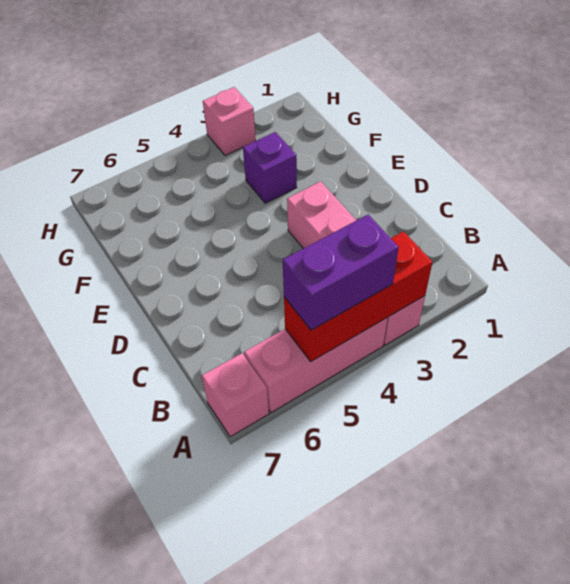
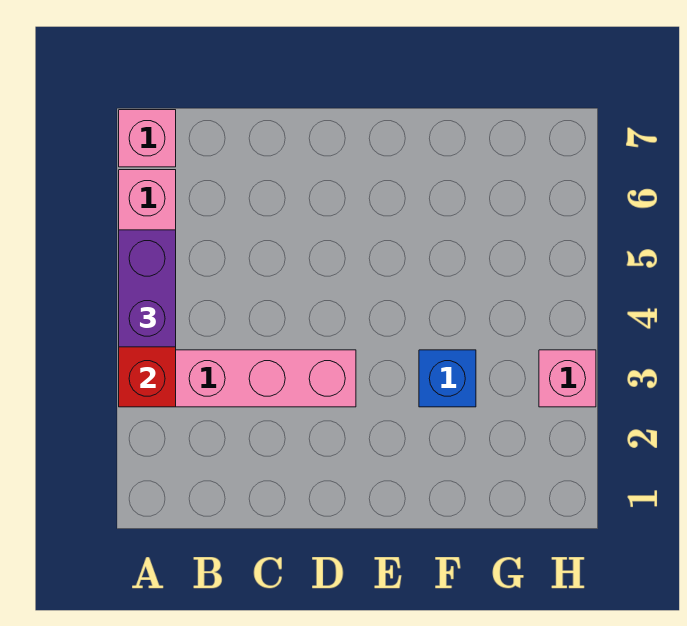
purple 1x1 brick [243,132,297,203] -> blue 1x1 brick [419,350,476,407]

